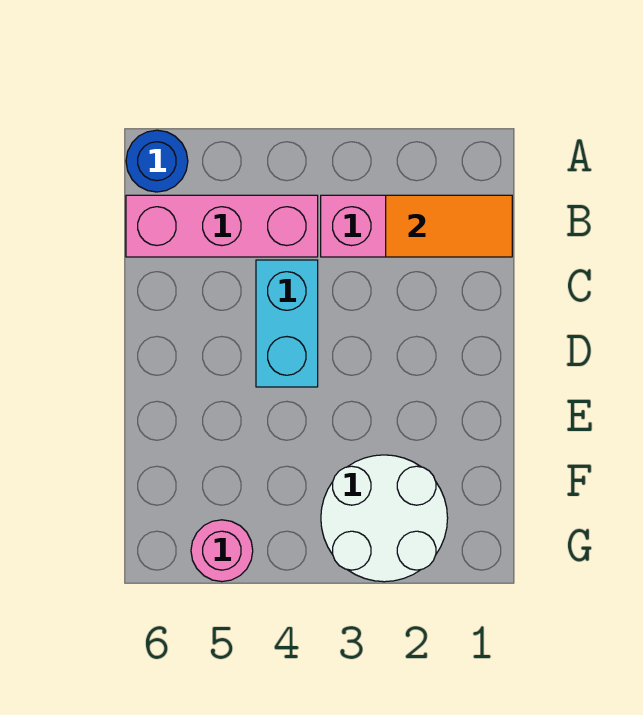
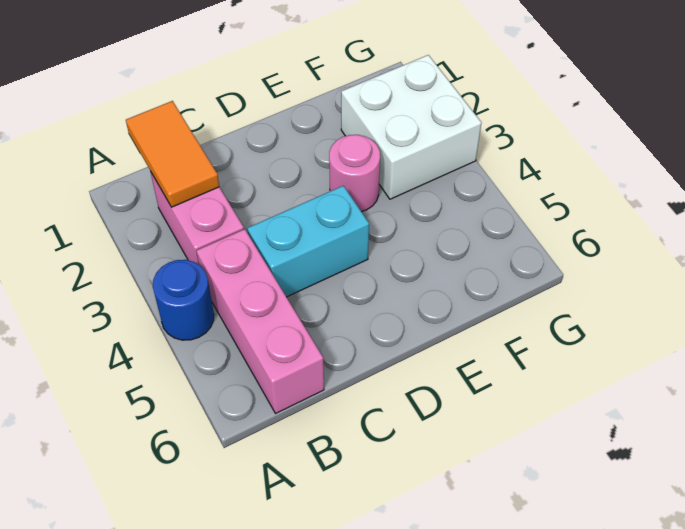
blue 1x1 round brick [126,130,188,192] -> blue 1x1 round brick moved to [153,260,214,340]
white 2x2 round brick [321,455,448,582] -> white 2x2 brick [341,55,481,199]
pink 1x1 round brick [191,520,253,582] -> pink 1x1 round brick moved to [329,135,380,212]

